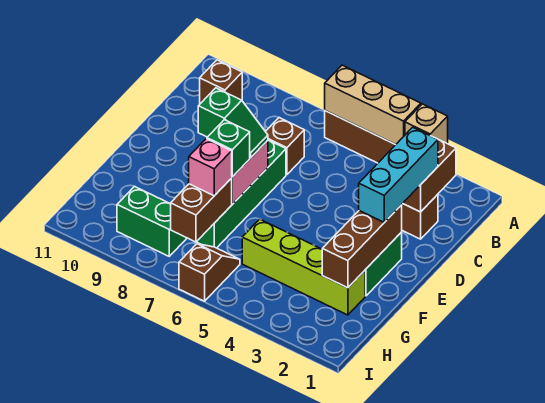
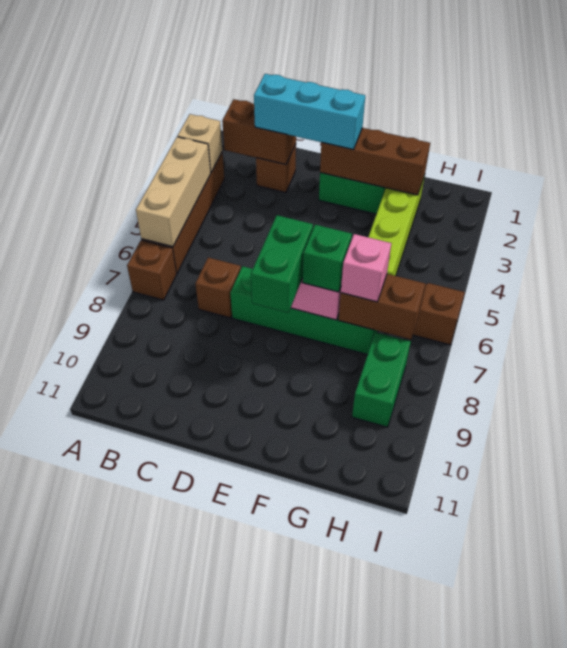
brown 1x1 brick [200,60,242,104] -> brown 1x1 brick moved to [127,240,176,300]
green 1x2 slope [198,88,268,158] -> green 1x2 brick [251,215,313,313]

